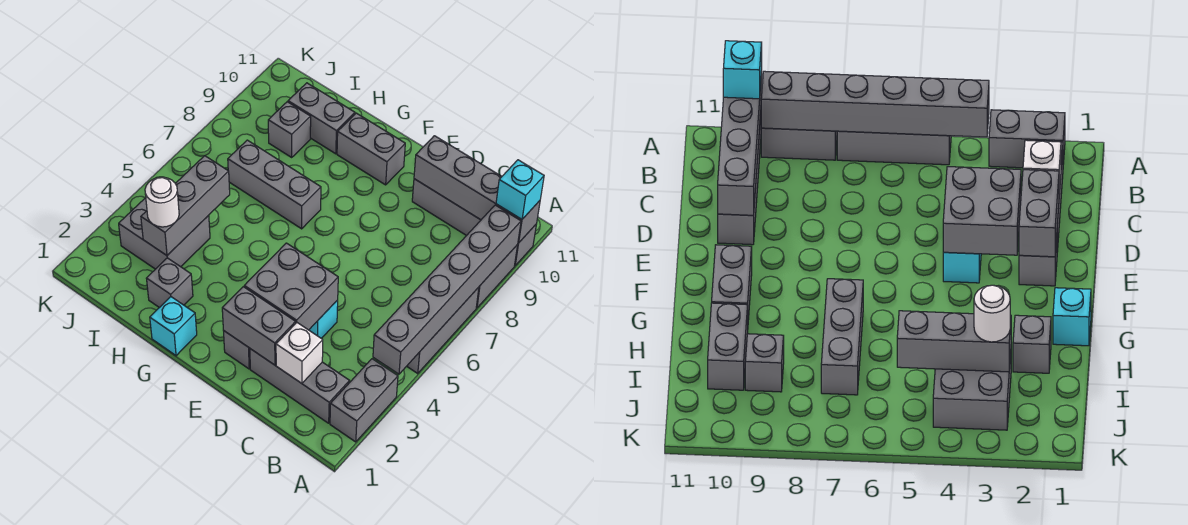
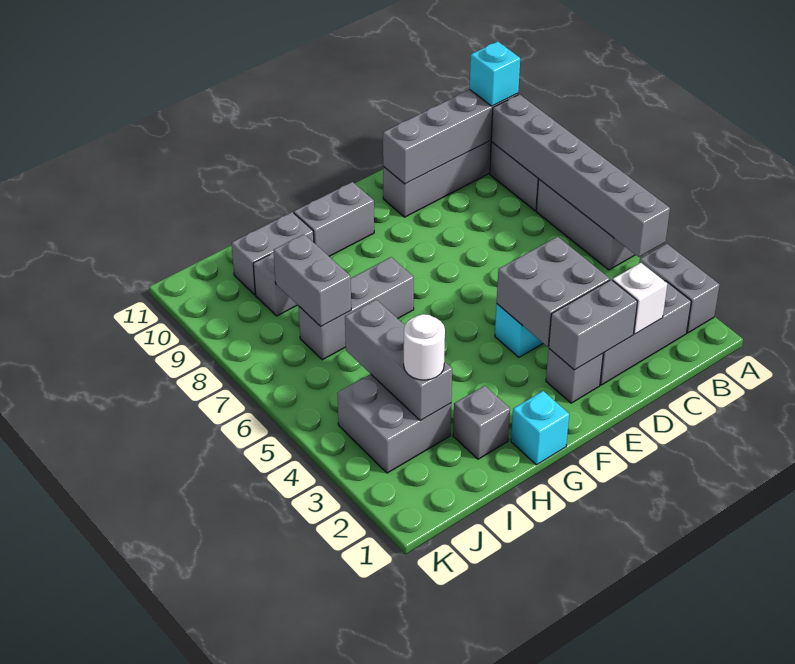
none -> grey 1x2 brick [273,234,351,326]

